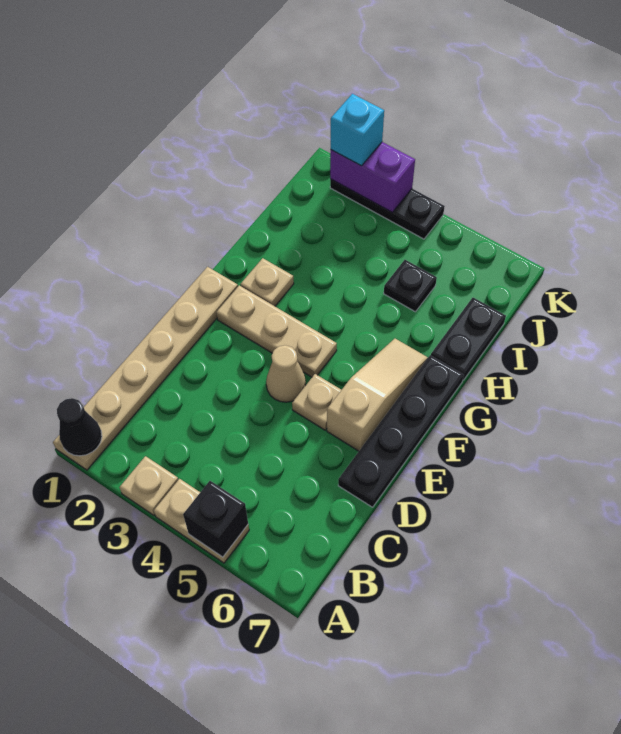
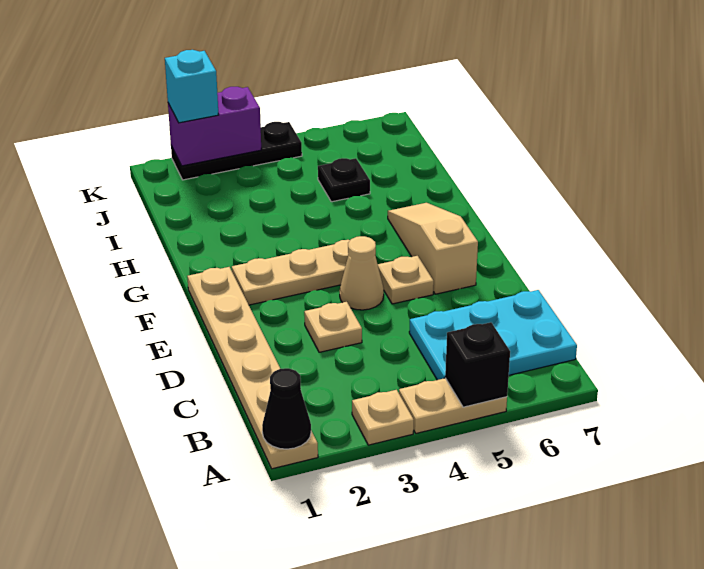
none -> cyan 2x3 plate [409,290,577,380]
black 1x4 plate [338,355,464,507] -> none
tan 1x1 plate [240,258,294,306] -> tan 1x1 plate moved to [304,302,362,352]
black 1x2 plate [431,298,506,380] -> none

